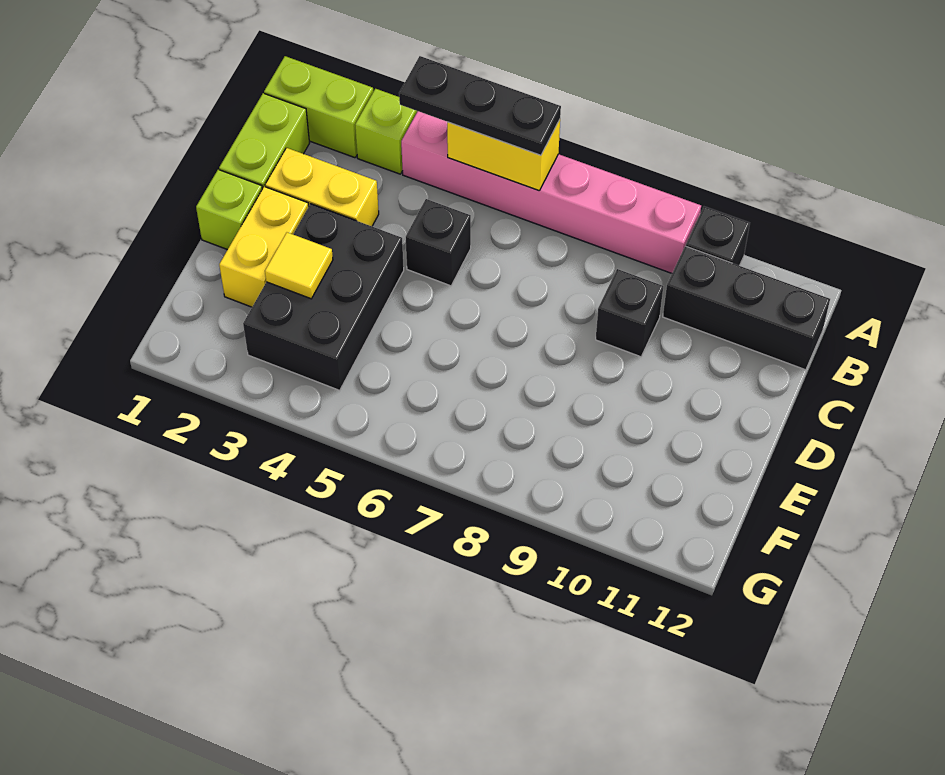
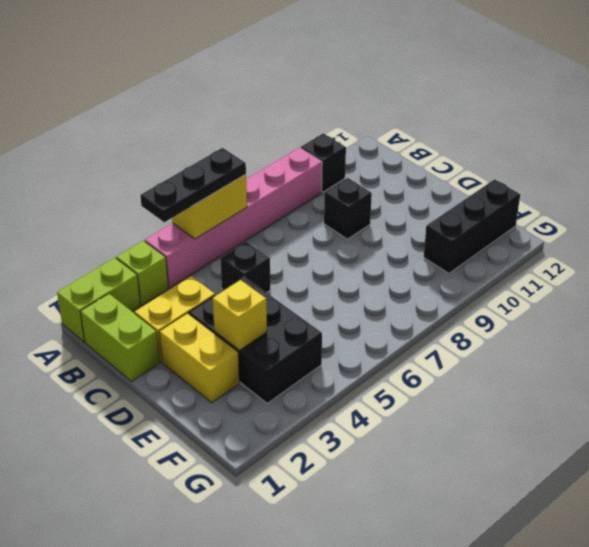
black 1x3 brick [663,246,830,370] -> black 1x3 brick moved to [424,179,520,273]
lime 1x1 brick [196,170,262,250] -> none
yellow 1x1 tile [265,232,333,299] -> yellow 1x1 brick [213,280,267,350]

